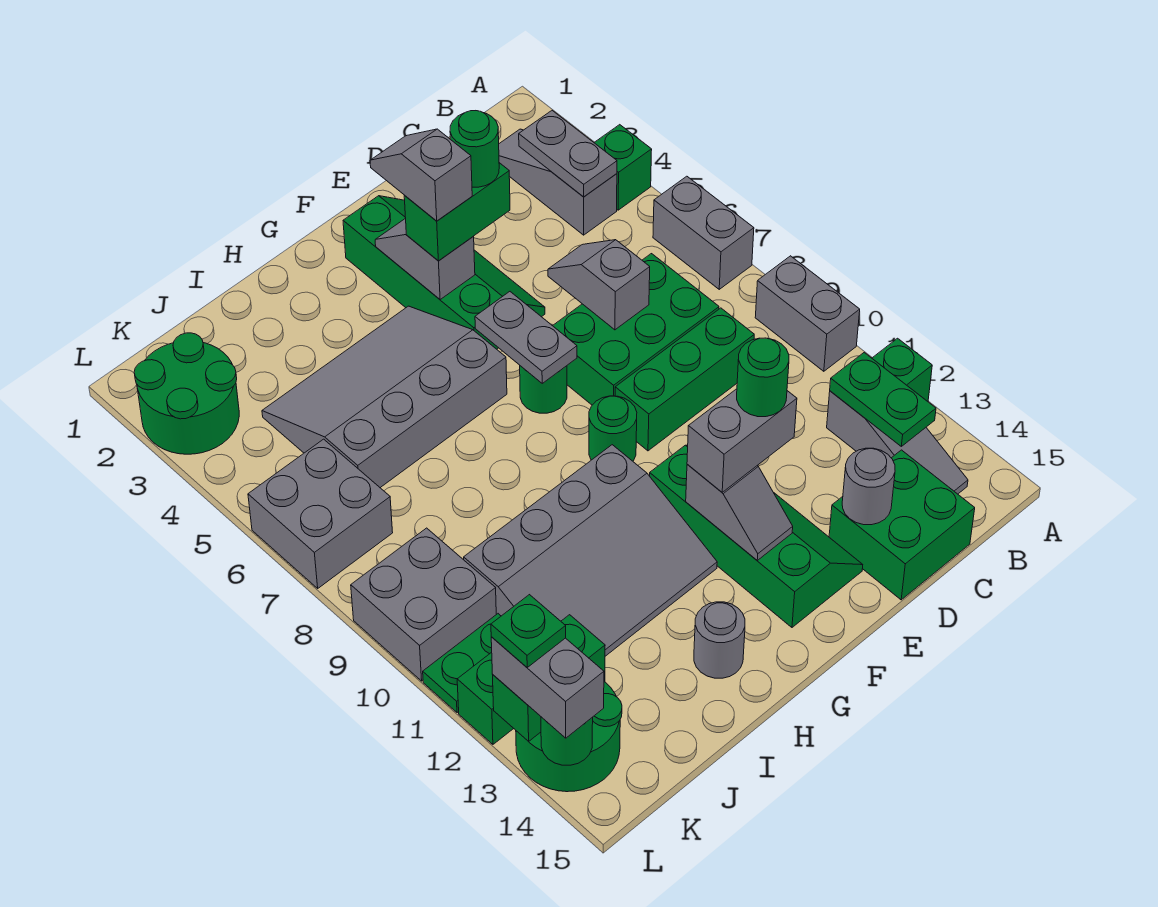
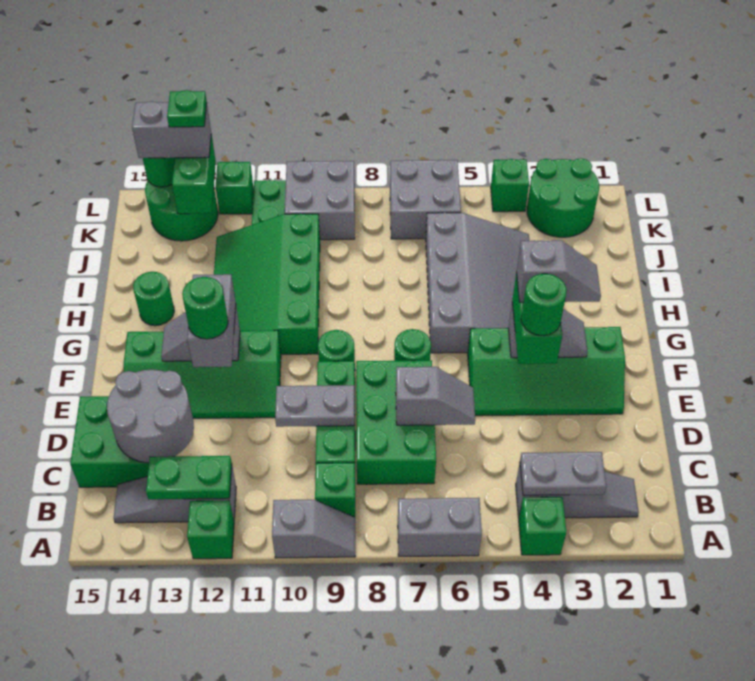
grey 1x2 brick [755,256,860,371] -> grey 1x2 slope [272,500,355,558]
none -> green 1x1 brick [315,463,355,517]
grey 1x1 round brick [842,448,895,525] -> grey 2x2 round brick [107,370,194,463]
grey 1x2 plate [475,292,577,383] -> grey 1x2 plate moved to [275,385,355,427]
grey 3x4 slope [464,445,717,656] -> green 3x4 slope [214,214,320,354]
grey 1x1 round brick [694,602,745,678] -> green 1x1 round brick [133,272,174,326]
none -> green 1x1 brick [491,159,529,212]

